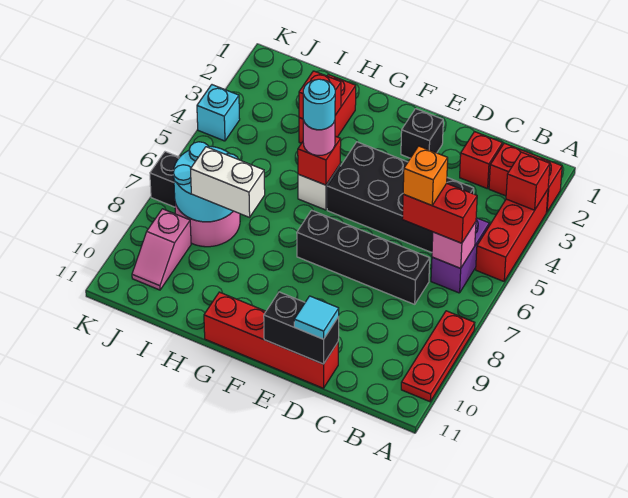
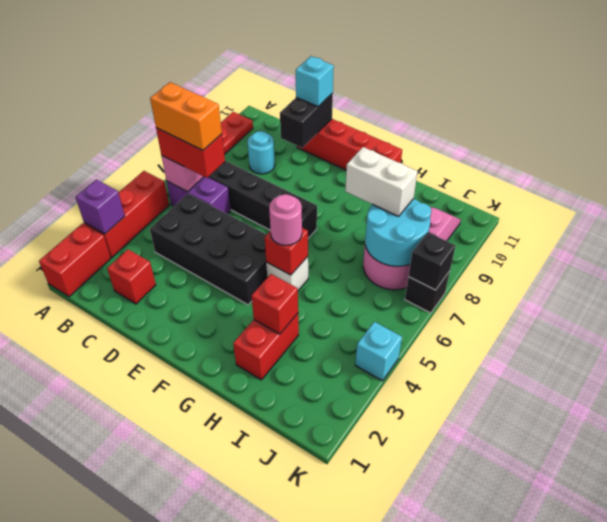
red 1x2 brick [489,143,562,212] -> red 1x2 brick turned to [39,223,111,297]
red 1x1 brick [506,152,550,210] -> purple 1x1 brick [76,180,125,234]
purple 1x2 brick [431,218,489,293] -> purple 1x2 brick turned to [167,177,231,214]
orange 1x1 brick [403,146,448,205] -> orange 1x2 brick [150,82,222,150]
black 1x2 brick [264,292,339,364] -> black 1x2 brick turned to [280,93,333,148]
cyan 1x1 tile [294,296,339,339] -> cyan 1x1 brick [296,56,334,107]
black 1x1 brick [401,109,443,158] -> black 1x1 brick moved to [408,232,456,290]
cyan 1x1 round brick [303,79,335,130] -> cyan 1x1 round brick moved to [247,131,275,174]

